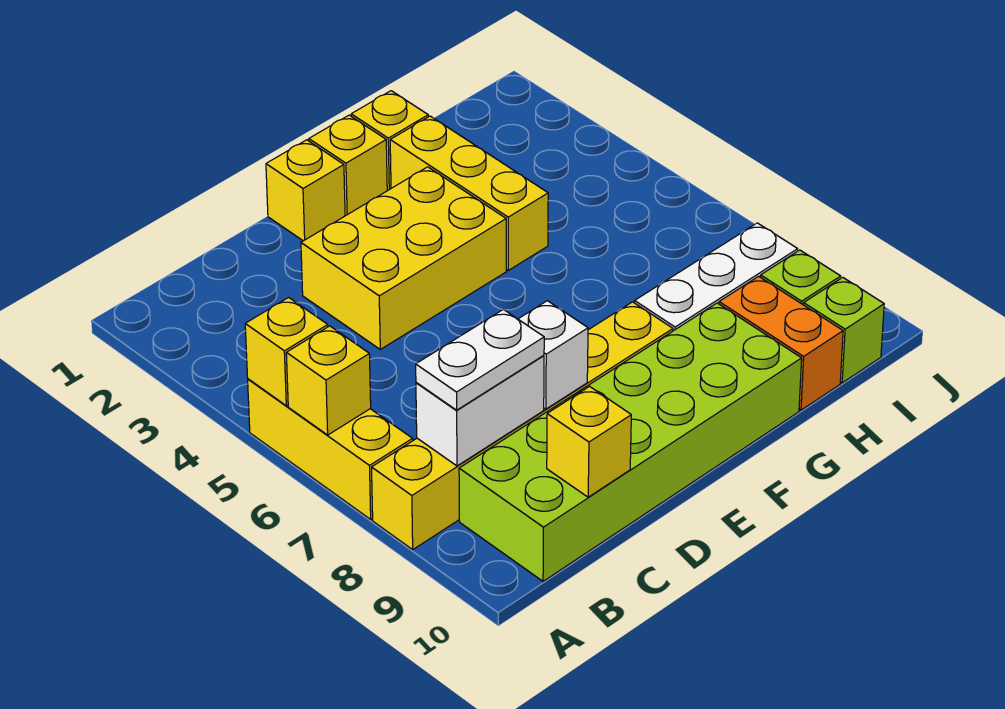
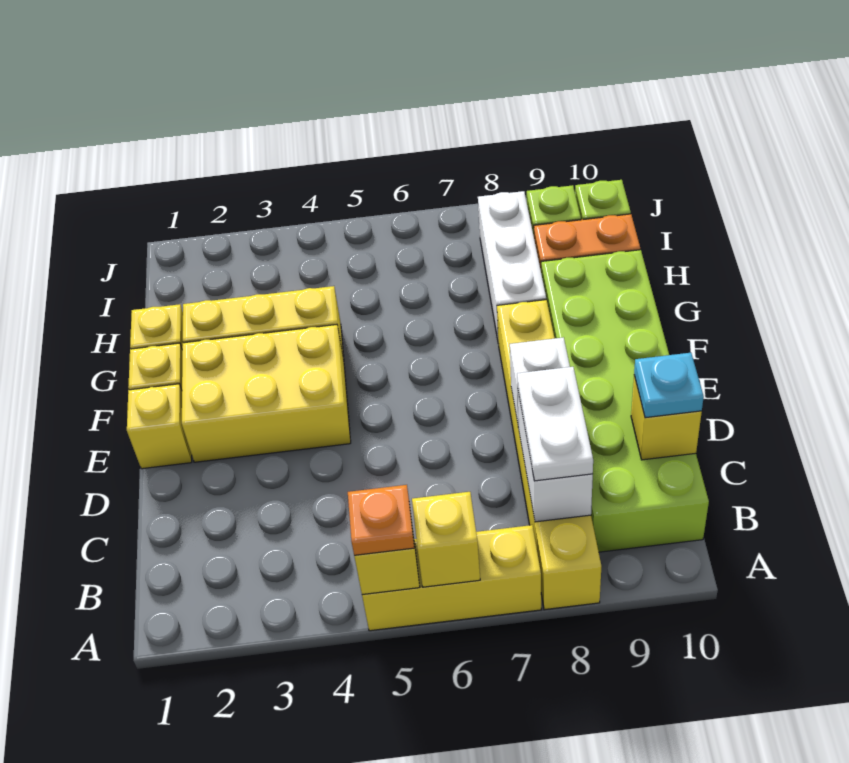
none -> orange 1x1 plate [348,485,414,556]
none -> cyan 1x1 plate [634,353,704,418]
yellow 2x3 brick [301,167,506,349] -> yellow 2x3 brick turned to [182,325,351,462]

